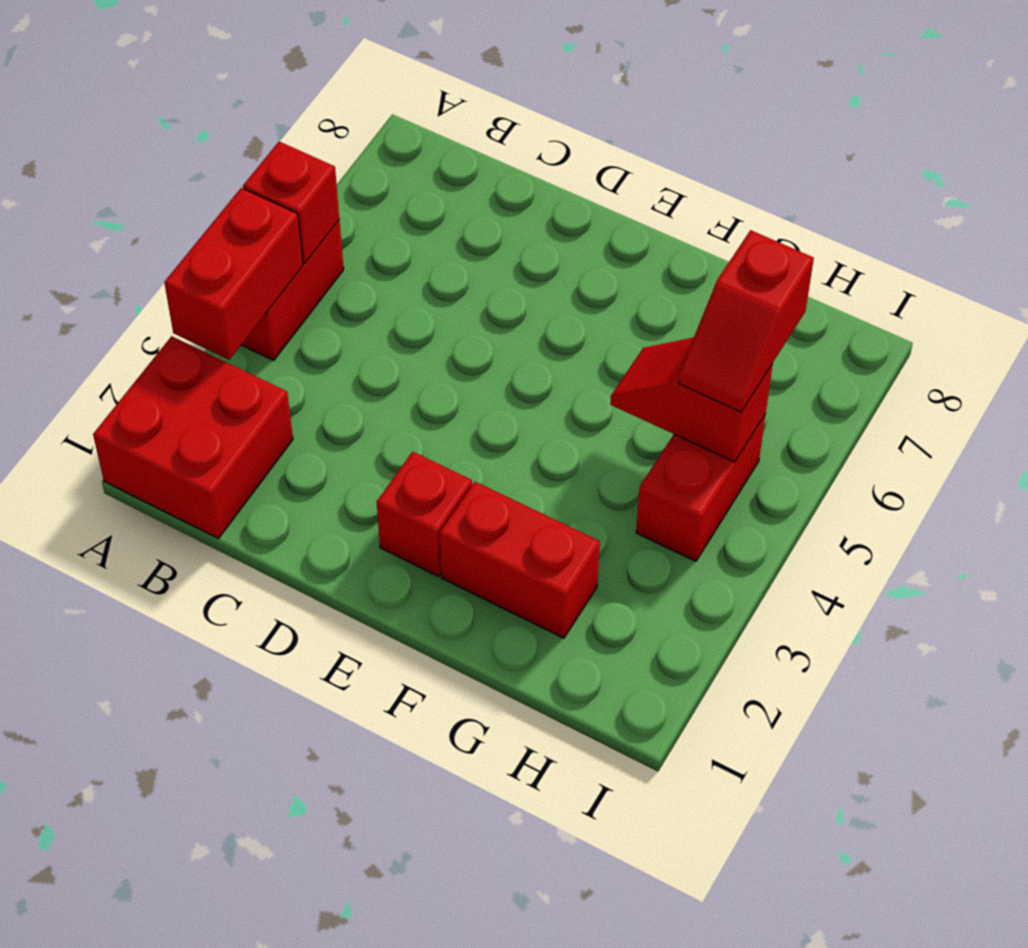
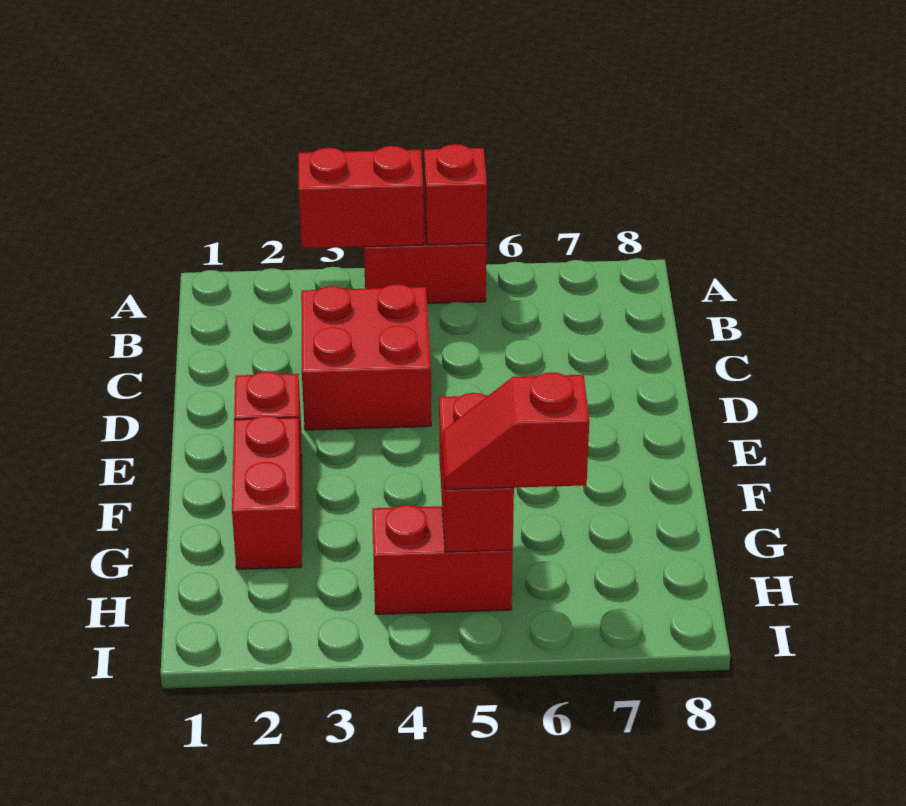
red 2x2 brick [93,336,293,538] -> red 2x2 brick moved to [301,284,431,430]
red 1x2 slope [610,337,773,462] -> red 1x2 brick [439,393,514,552]

